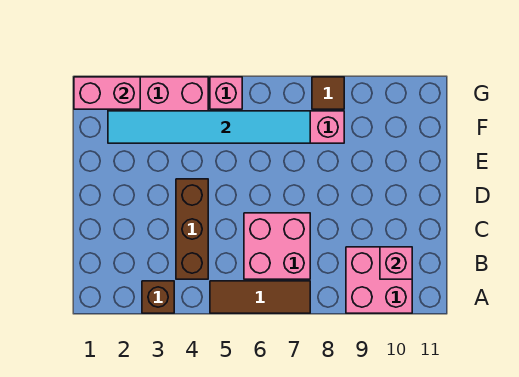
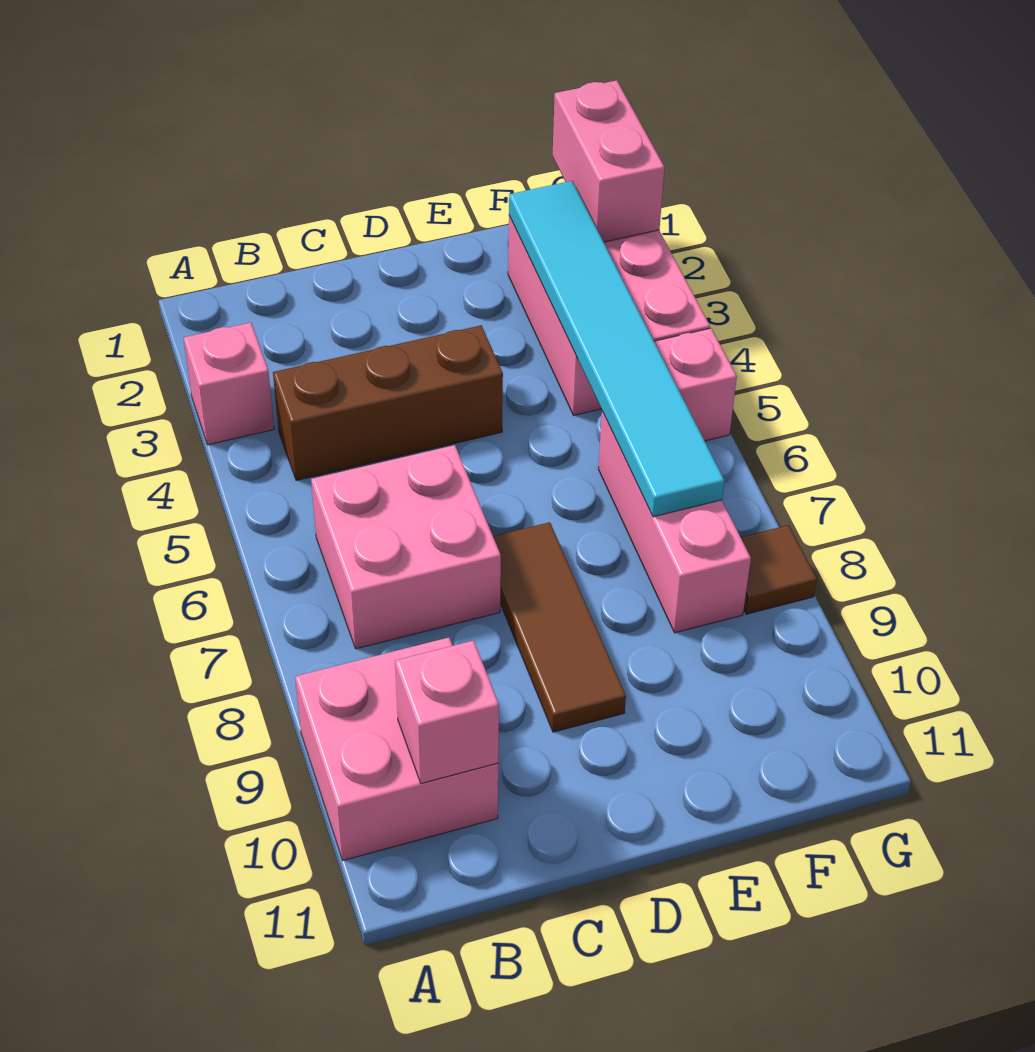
brown 1x1 brick [142,281,174,313] -> pink 1x1 brick [184,323,274,445]
brown 1x3 tile [210,281,310,313] -> brown 1x3 tile moved to [493,522,626,732]

